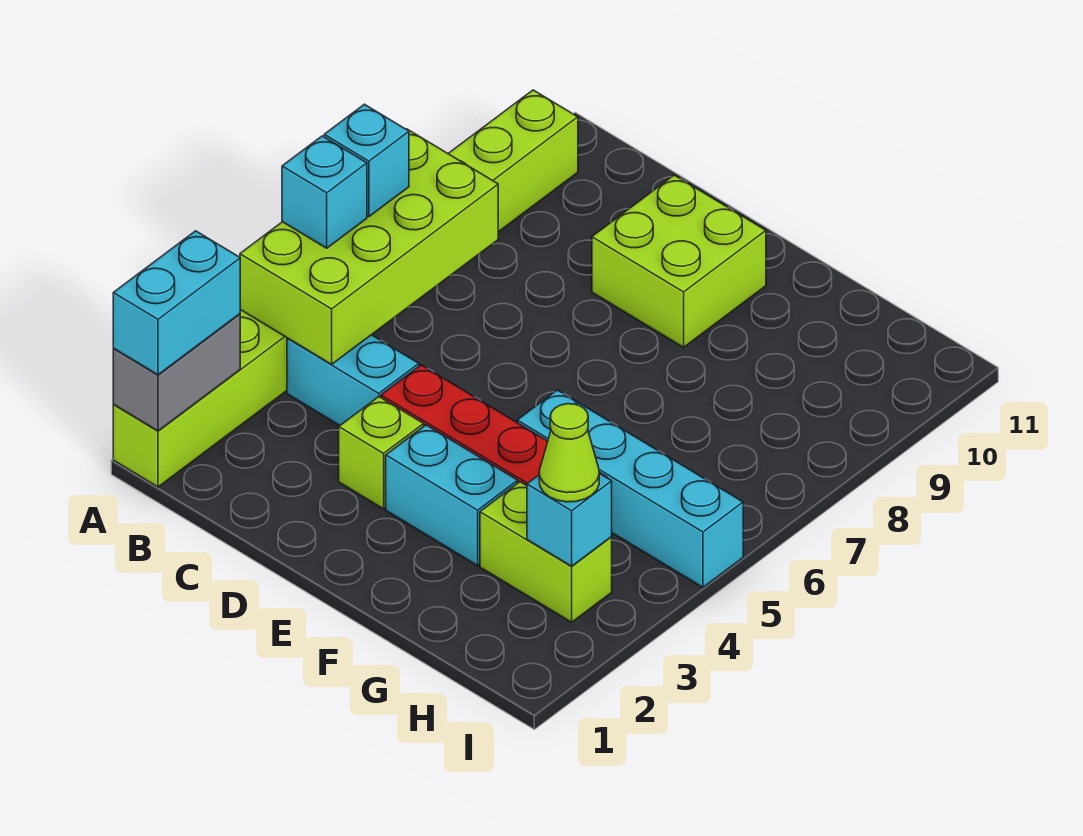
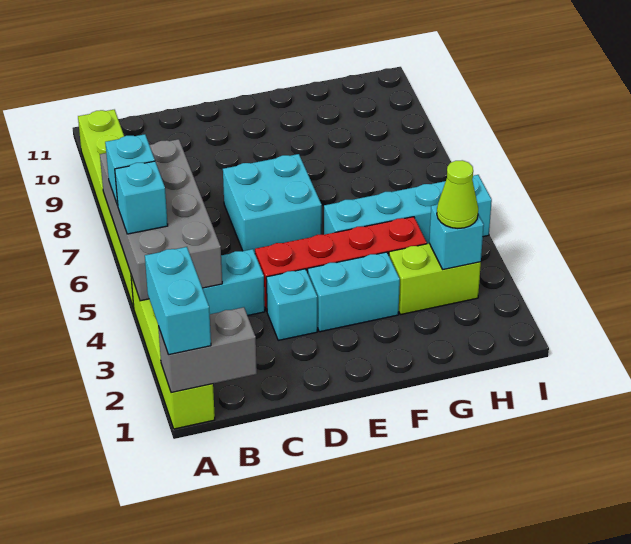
grey 1x2 brick [113,314,240,431] -> grey 1x2 brick turned to [158,307,257,393]
lime 2x4 brick [240,129,498,364] -> grey 2x4 brick [100,139,222,301]
lime 1x1 brick [339,397,424,509] -> cyan 1x1 brick [266,269,317,340]
none -> cyan 2x2 brick [223,154,322,253]
lime 2x2 brick [592,175,766,347] -> none

